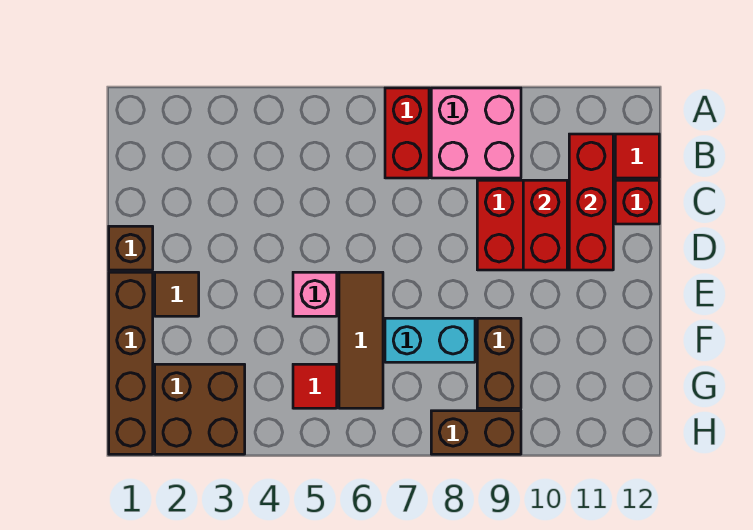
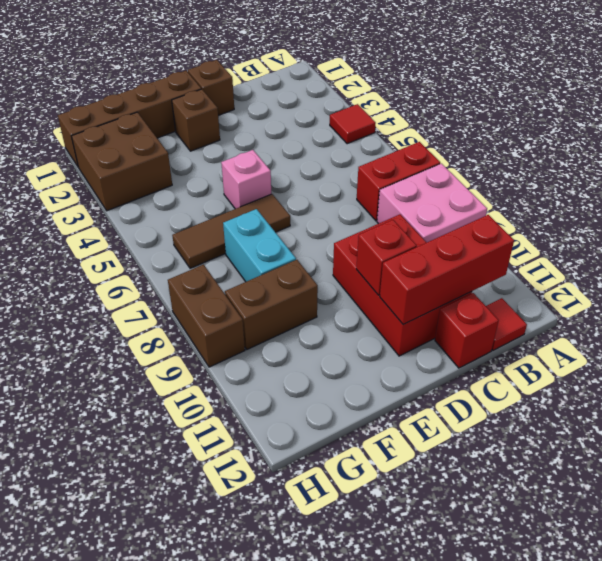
red 1x2 brick [523,180,567,270] -> red 1x1 brick [356,220,417,295]
brown 1x1 tile [155,272,199,316] -> brown 1x1 brick [172,89,220,151]
red 1x1 tile [293,364,337,408] -> red 1x1 tile moved to [330,104,376,144]

